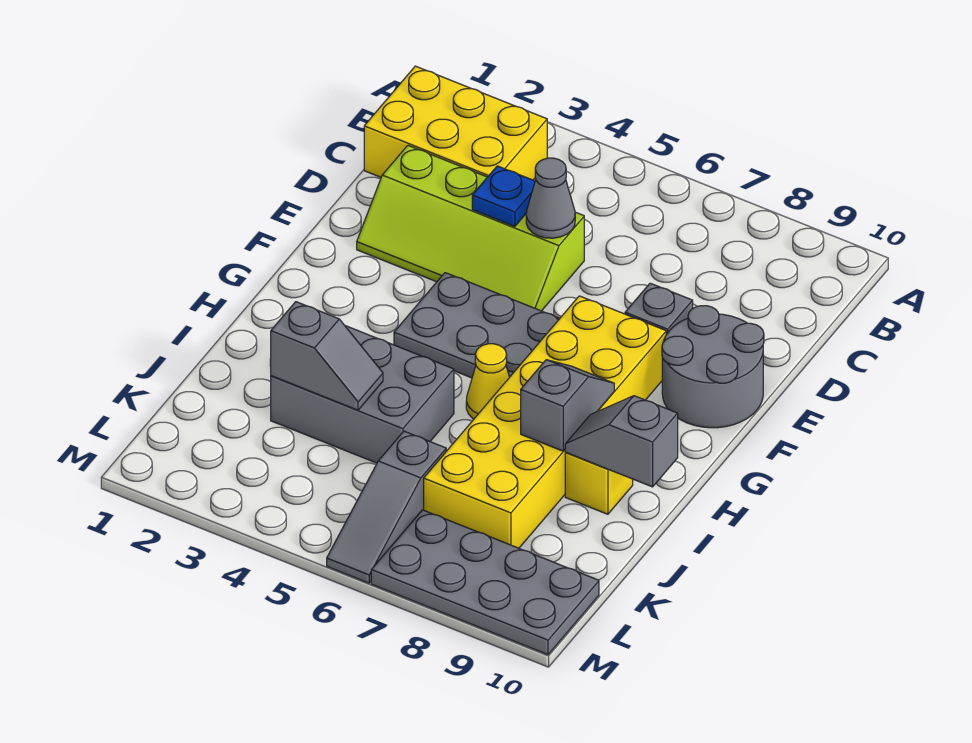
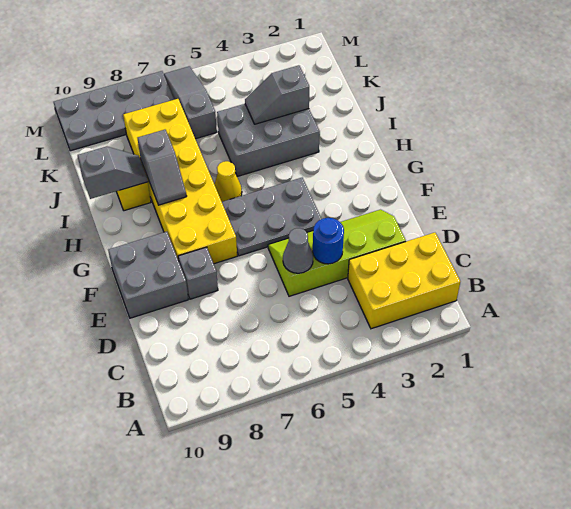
blue 1x1 plate [472,166,535,227] -> blue 1x1 round brick [313,218,344,264]
grey 2x2 round brick [662,306,764,428] -> grey 2x2 brick [108,232,188,318]

